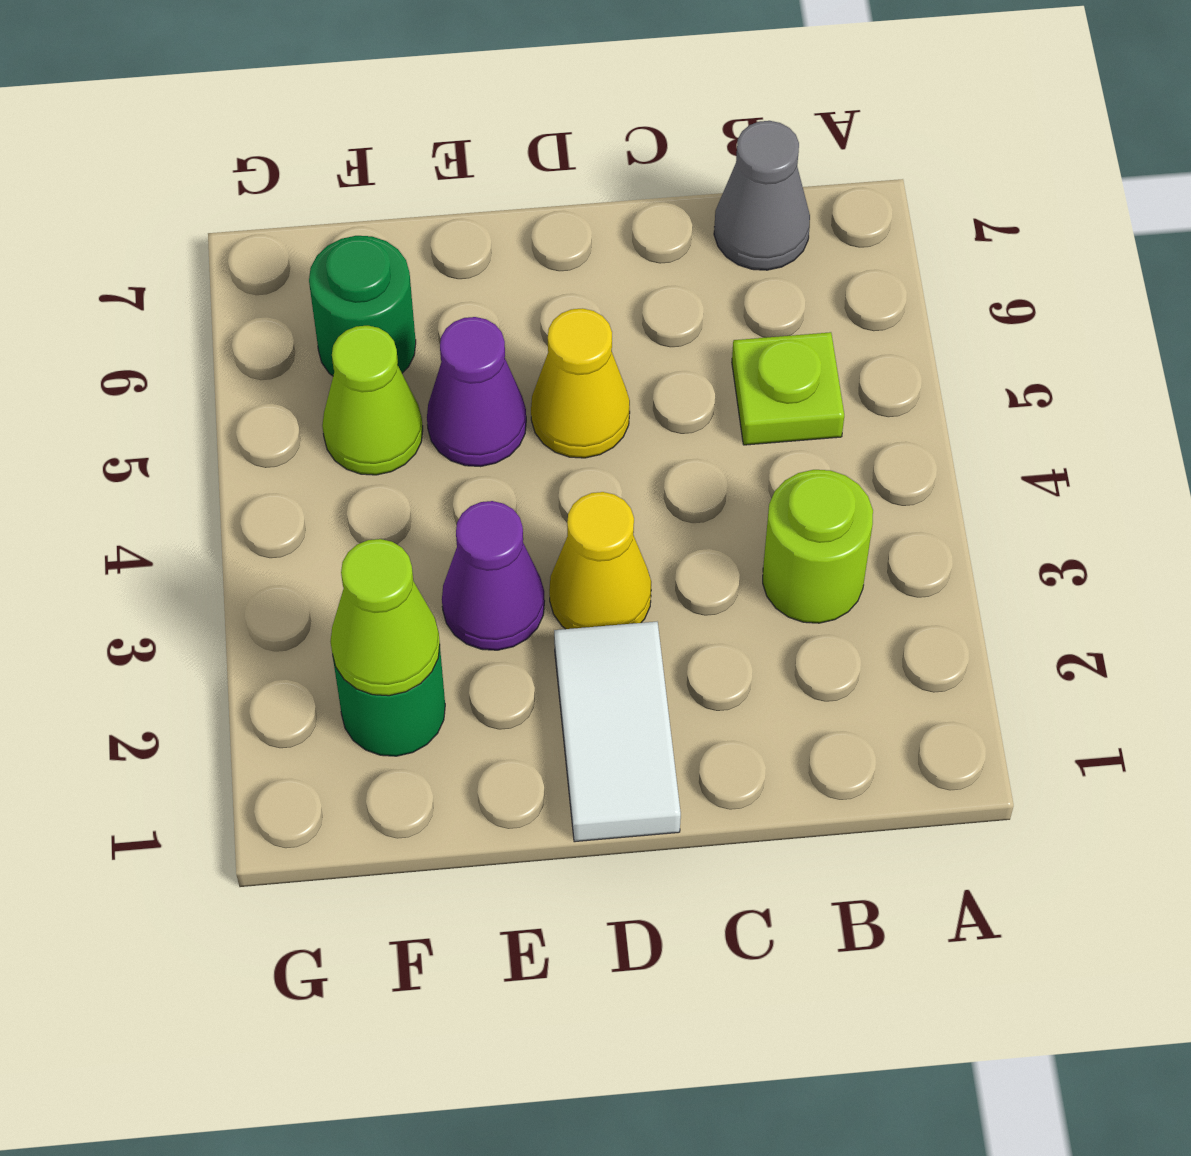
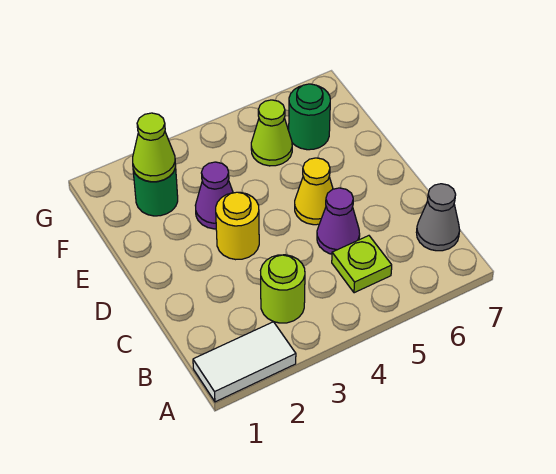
white 1x2 tile [554,622,681,842] -> white 1x2 tile moved to [193,322,296,402]
yellow 1x1 cone [549,492,651,629] -> yellow 1x1 round brick [216,192,259,260]
purple 1x1 cone [427,317,526,467] -> purple 1x1 cone moved to [317,188,360,254]

